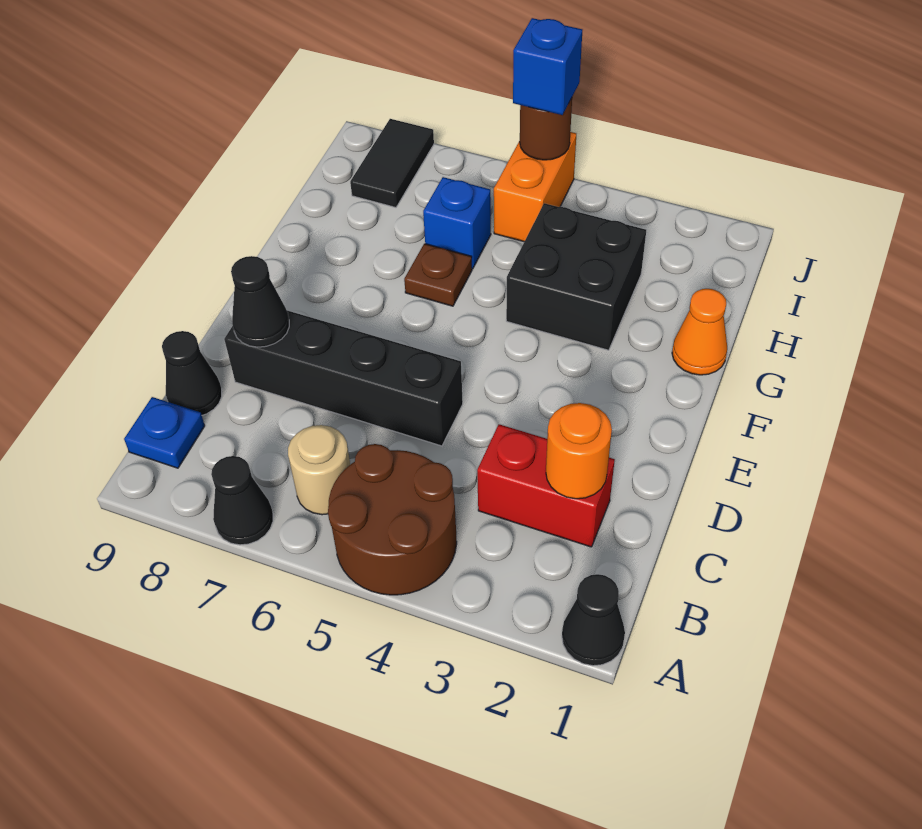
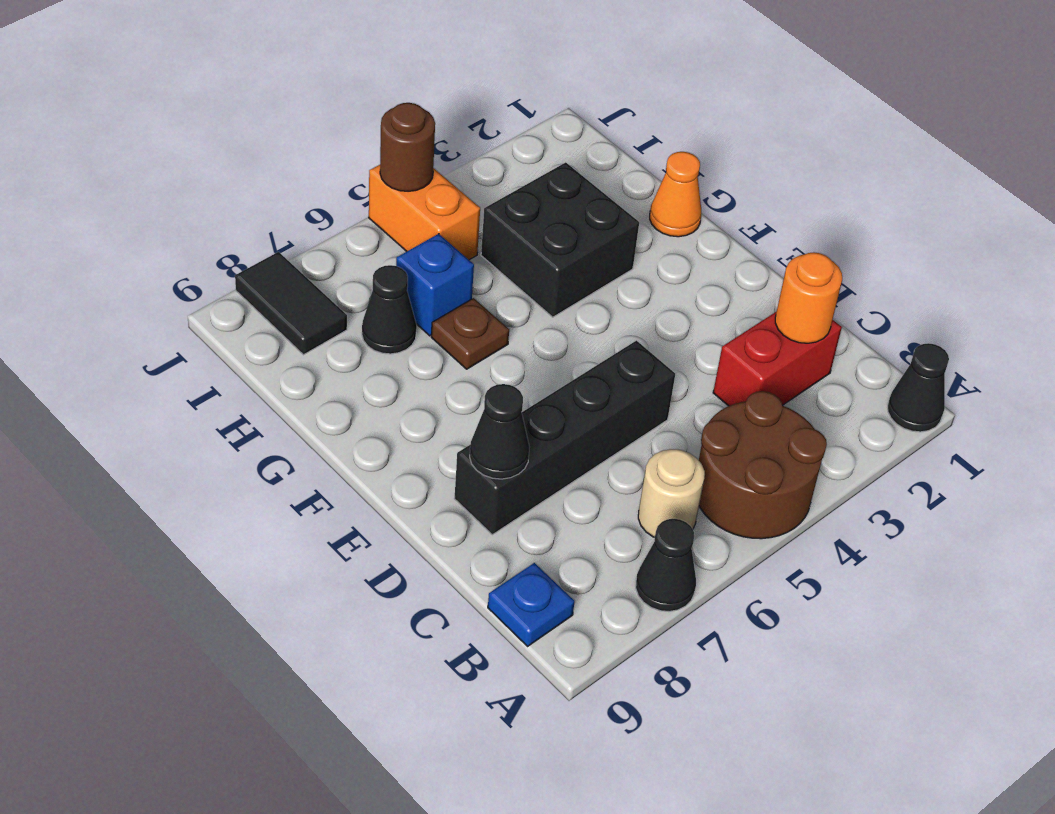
black 1x1 cone [162,331,222,415] -> black 1x1 cone moved to [362,265,417,354]
blue 1x1 brick [513,18,582,115] -> none

